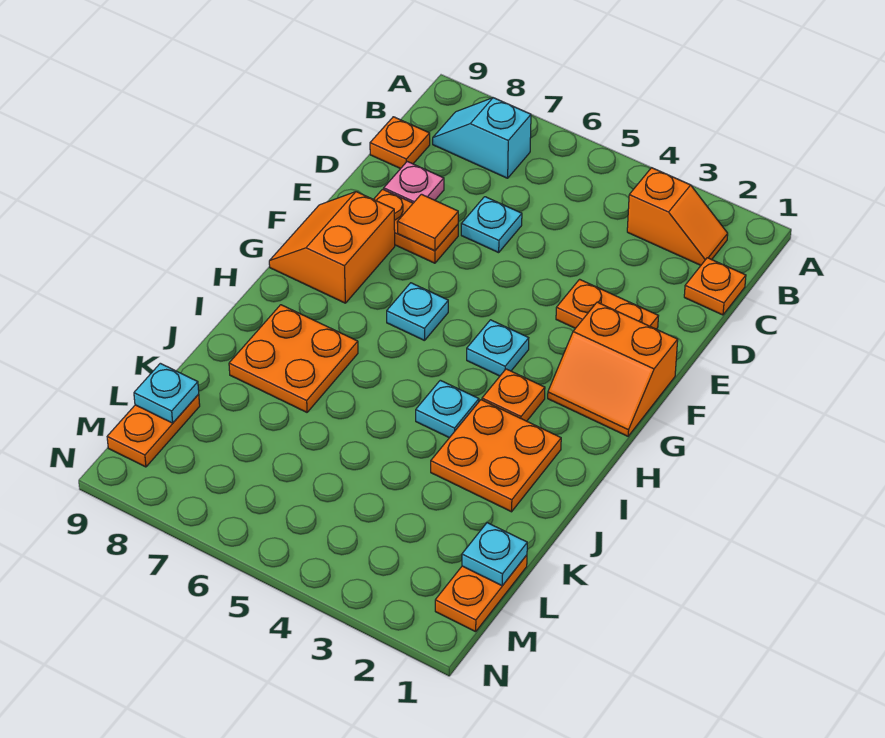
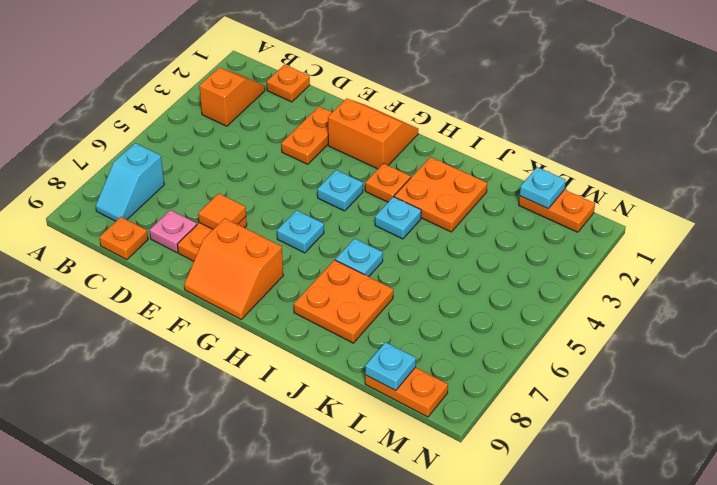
cyan 1x1 plate [461,197,522,253] -> cyan 1x1 plate moved to [335,238,383,277]
orange 2x2 slope [548,302,678,436] -> orange 2x2 slope turned to [328,98,418,169]

